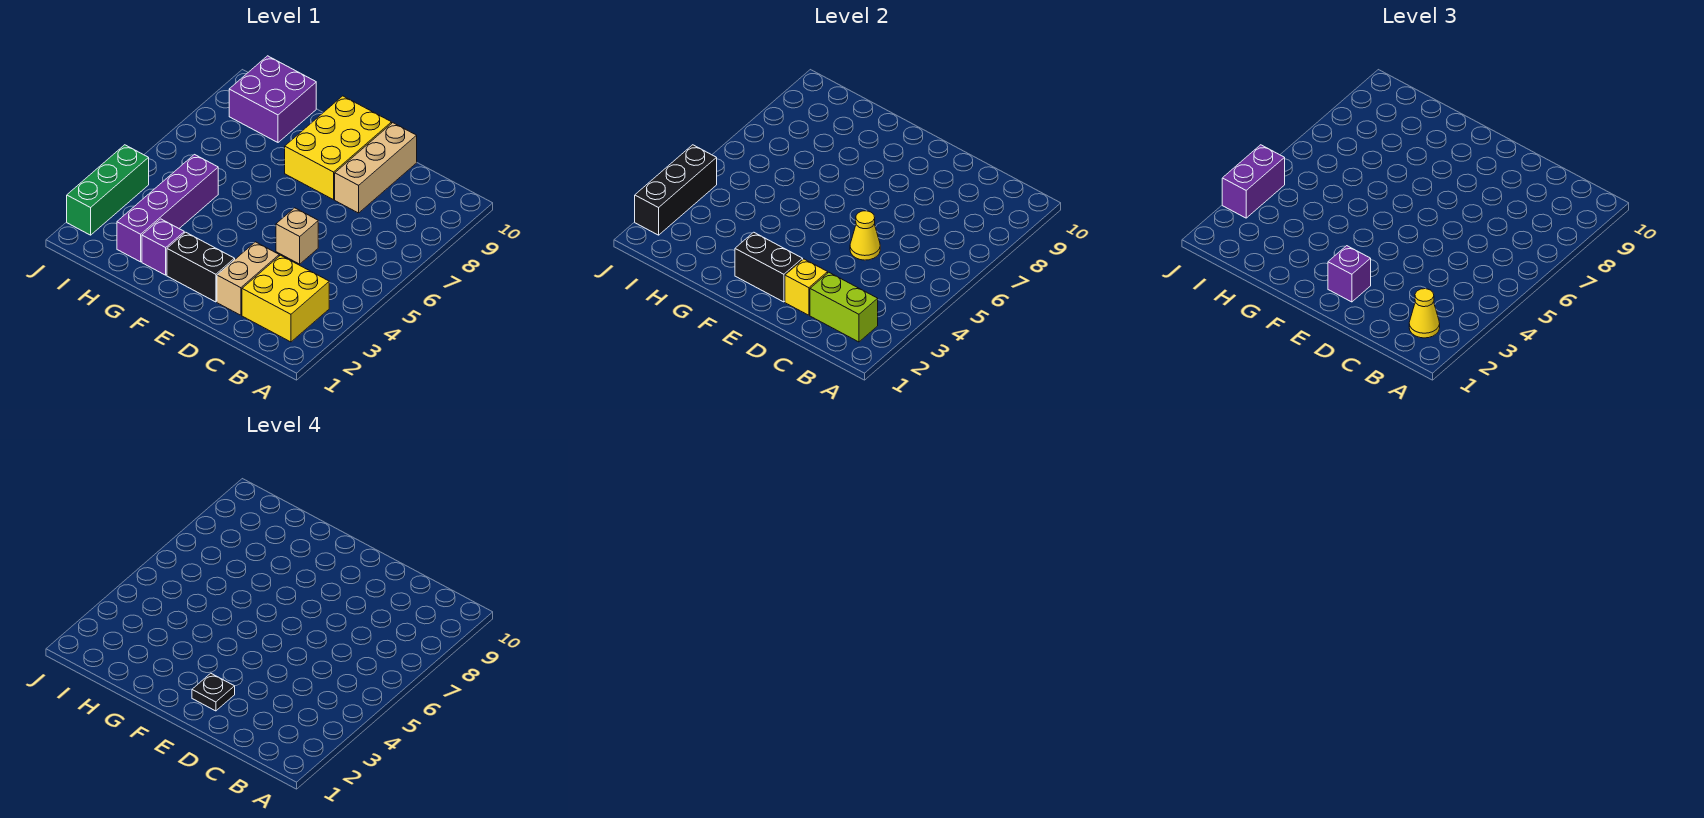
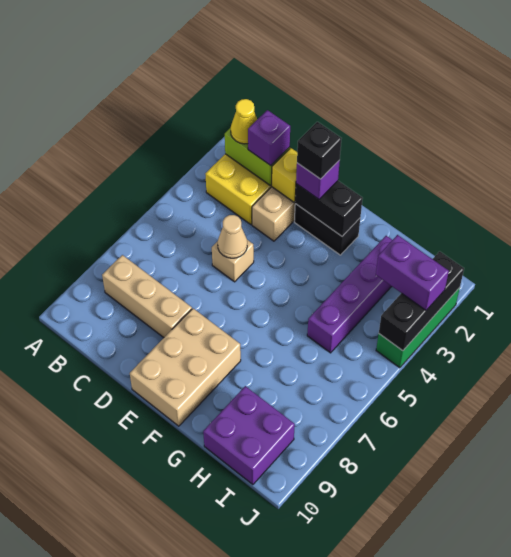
yellow 1x1 cone [850,211,880,260] -> tan 1x1 cone [218,215,247,258]
tan 1x3 brick [335,123,417,213] -> tan 1x3 brick turned to [102,255,192,338]
black 1x1 plate [192,673,235,711] -> black 1x1 brick [297,122,342,179]
yellow 2x3 brick [285,96,392,200] -> tan 2x3 brick [130,309,241,426]
purple 1x1 brick [142,219,184,275] -> purple 1x1 brick moved to [248,110,290,165]
purple 1x2 brick [1222,145,1285,218] -> purple 1x2 brick turned to [376,235,449,310]

